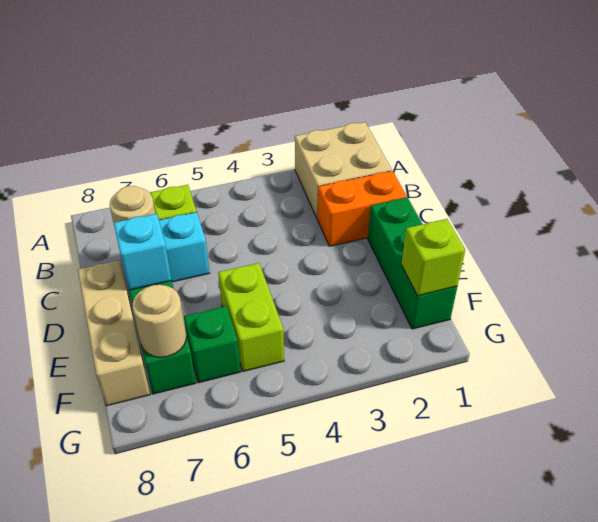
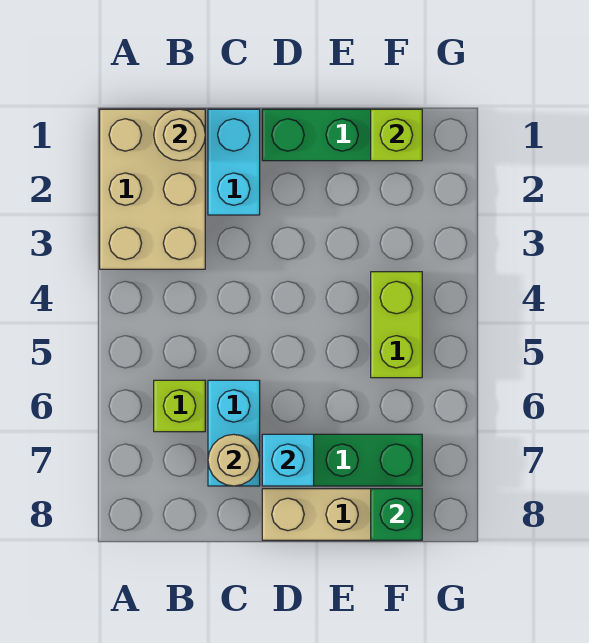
tan 2x2 brick [295,122,392,219] -> tan 2x3 brick [100,109,205,269]
orange 1x2 brick [318,171,407,246] -> cyan 1x2 brick [208,109,260,215]
lime 1x2 brick [218,263,284,371] -> lime 1x2 brick turned to [371,272,422,378]
green 1x1 brick [184,306,240,383] -> green 1x1 brick moved to [371,489,422,540]
tan 1x1 round brick [133,285,186,357] -> tan 1x1 round brick moved to [154,109,205,161]

